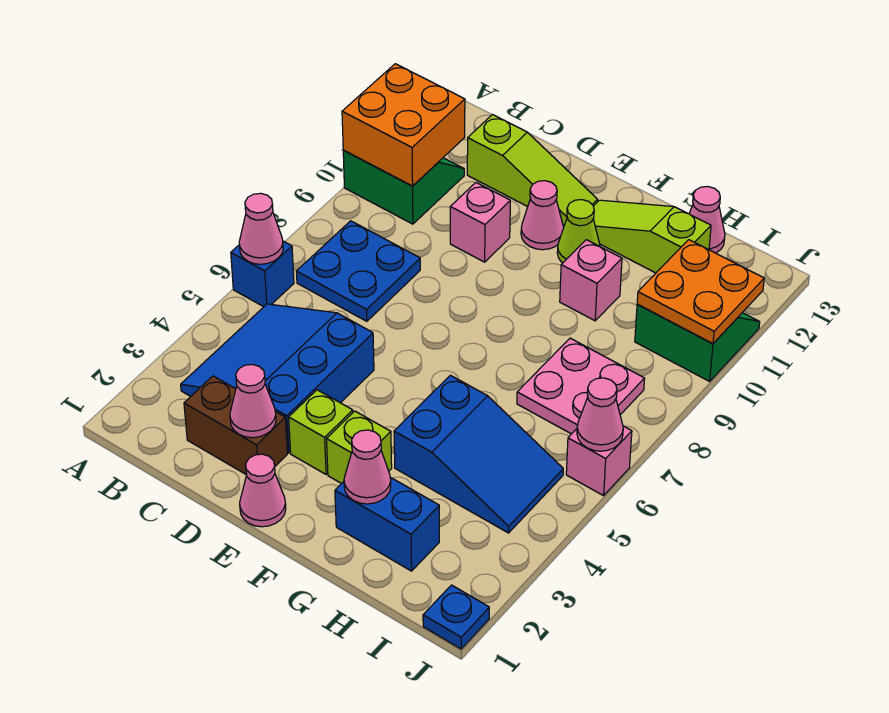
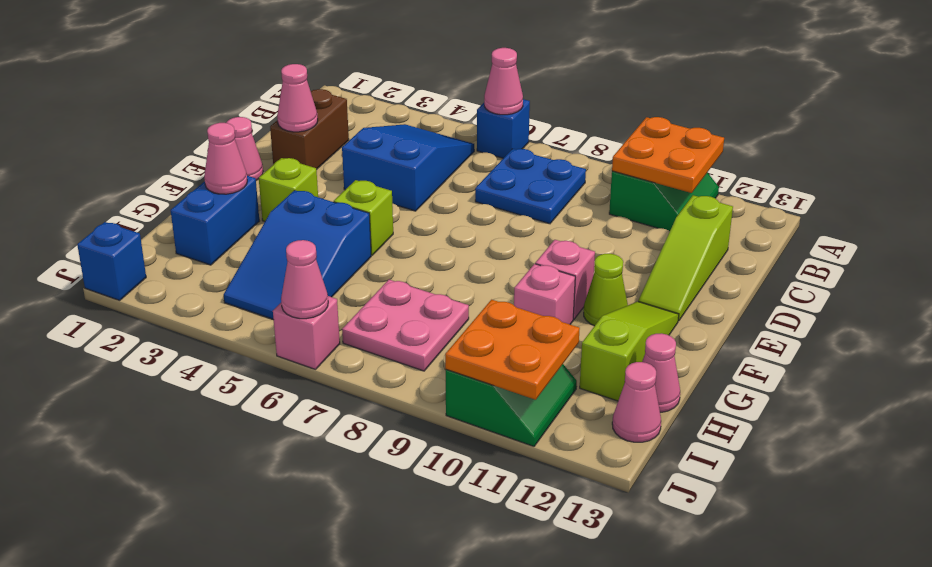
orange 2x2 brick [342,64,465,186] -> orange 2x2 plate [612,117,724,193]
blue 3x3 slope [181,304,374,453] -> blue 2x3 slope [342,124,474,211]
pink 1x1 brick [450,183,510,262] -> pink 1x1 brick moved to [535,240,595,319]
lime 1x1 brick [289,390,353,474] -> lime 1x1 brick moved to [334,180,393,255]
pink 1x1 cone [521,181,564,250] -> pink 1x1 cone moved to [612,362,661,442]
blue 1x1 plate [423,585,489,649] -> blue 1x1 brick [77,222,146,300]

